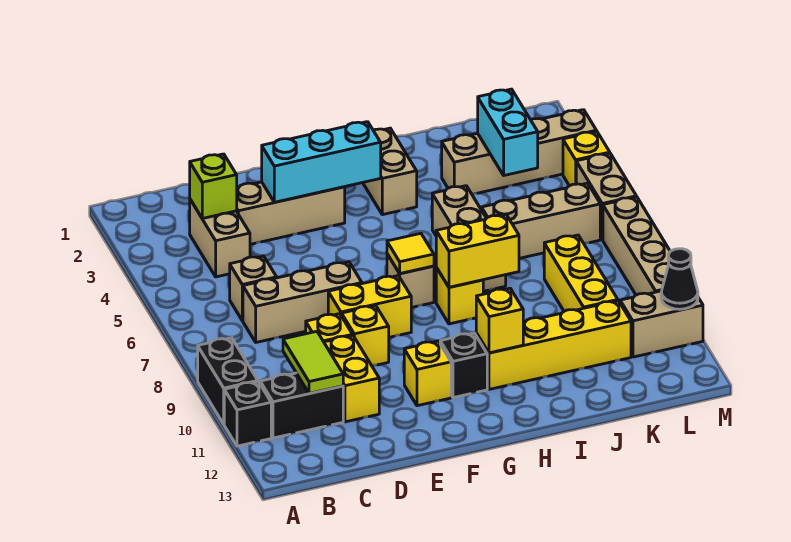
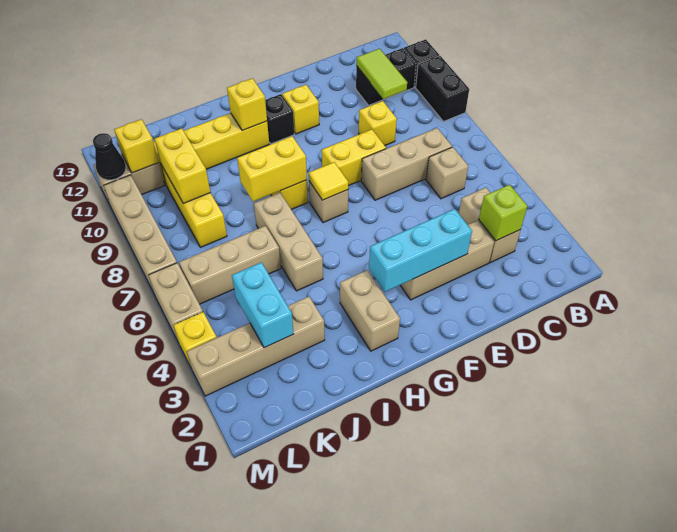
yellow 1x2 brick [324,336,379,422] -> yellow 1x2 brick moved to [155,128,210,203]
yellow 1x1 brick [342,306,389,366] -> yellow 1x1 brick moved to [114,119,159,173]

